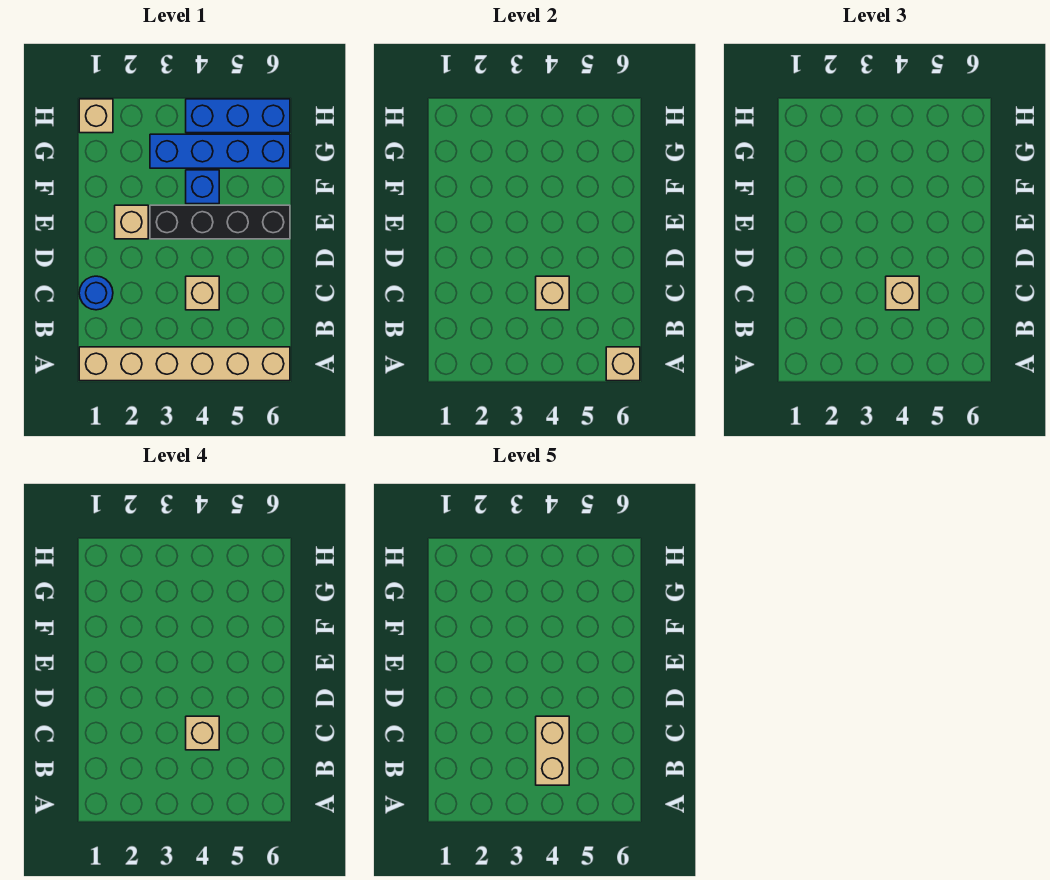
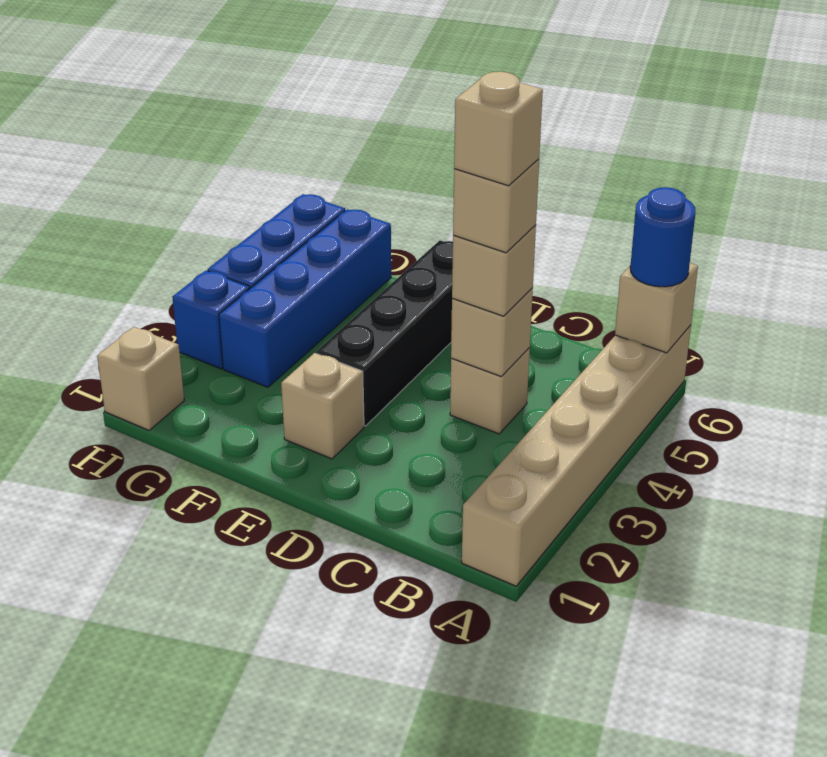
tan 1x2 brick [536,716,569,785] -> tan 1x1 brick [454,72,543,186]
blue 1x1 round brick [79,276,113,310] -> blue 1x1 round brick moved to [630,187,695,287]
blue 1x1 brick [186,170,219,204] -> blue 1x1 brick moved to [172,270,250,369]

